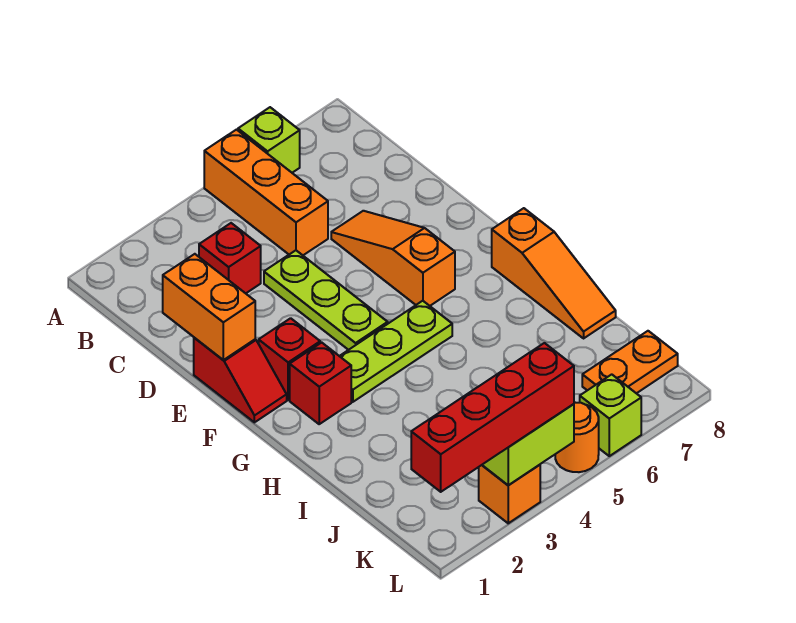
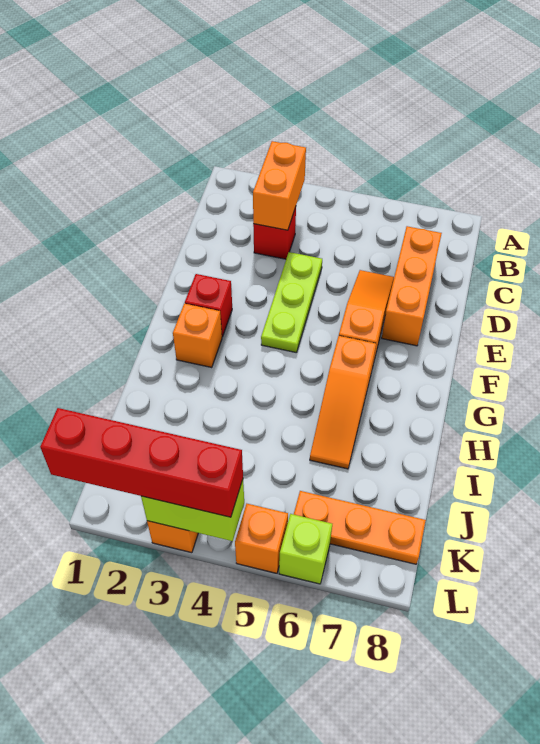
orange 1x3 brick [204,130,328,255] -> orange 1x3 brick moved to [382,226,442,346]
lime 1x1 brick [238,107,300,173] -> none
orange 1x2 brick [163,254,255,360] -> orange 1x2 brick moved to [253,141,306,230]
red 1x2 slope [194,338,287,422] -> none
red 1x1 brick [290,343,351,424] -> orange 1x1 brick [173,303,222,368]
lime 1x3 plate [340,301,452,402] -> none
orange 1x3 slope [492,208,616,338] -> orange 1x3 slope moved to [310,336,376,469]
orange 1x2 plate [582,331,678,393] -> orange 1x3 plate [294,491,426,564]
orange 1x1 round brick [555,402,599,472] -> orange 1x1 brick [235,504,288,573]

